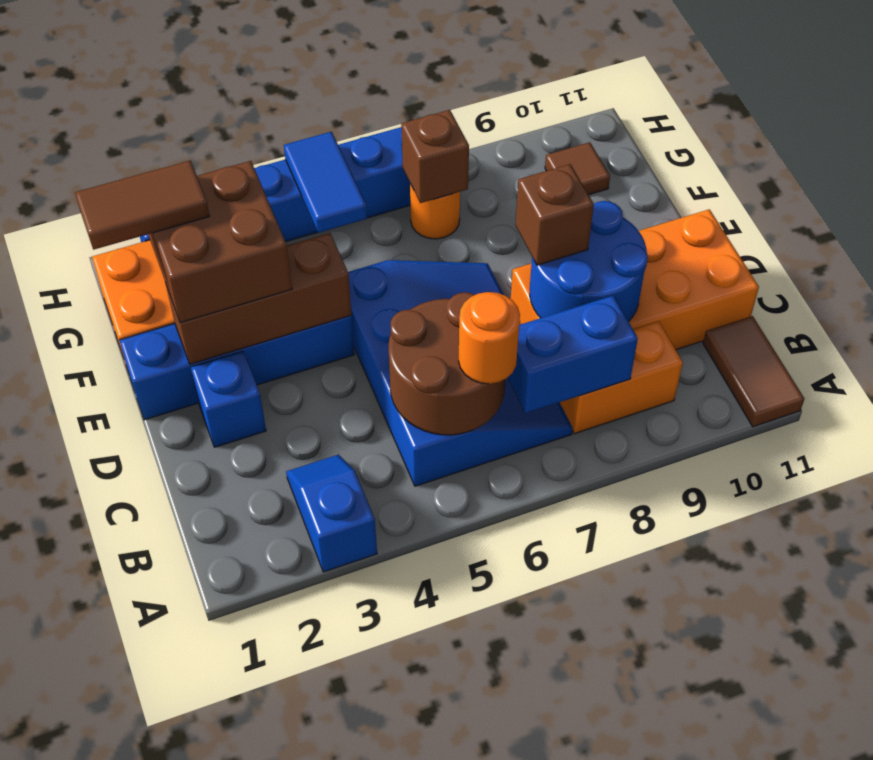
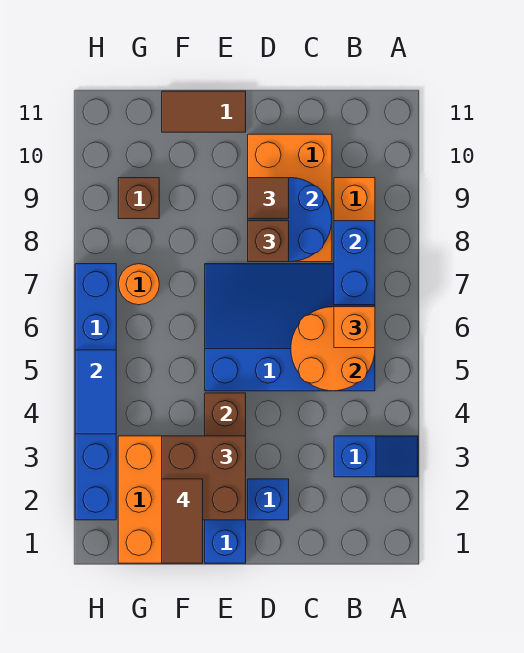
blue 1x2 slope [286,455,377,572] -> blue 1x2 slope turned to [334,436,418,477]
brown 1x2 tile [703,316,805,427] -> brown 1x2 tile moved to [162,91,246,132]
brown 2x2 round brick [389,292,505,435] -> orange 2x2 round brick [291,307,375,391]
orange 1x1 round brick [459,292,520,384] -> orange 1x1 brick [334,307,375,348]
orange 2x4 brick [511,209,759,350] -> orange 2x3 brick [248,134,332,262]
blue 1x2 tile [284,132,367,233] -> blue 1x2 tile turned to [75,350,116,434]
brown 1x1 brick [401,110,469,203] -> brown 1x1 brick moved to [118,178,159,219]
brown 1x1 tile [545,142,610,195] -> brown 1x1 tile moved to [248,178,289,219]

